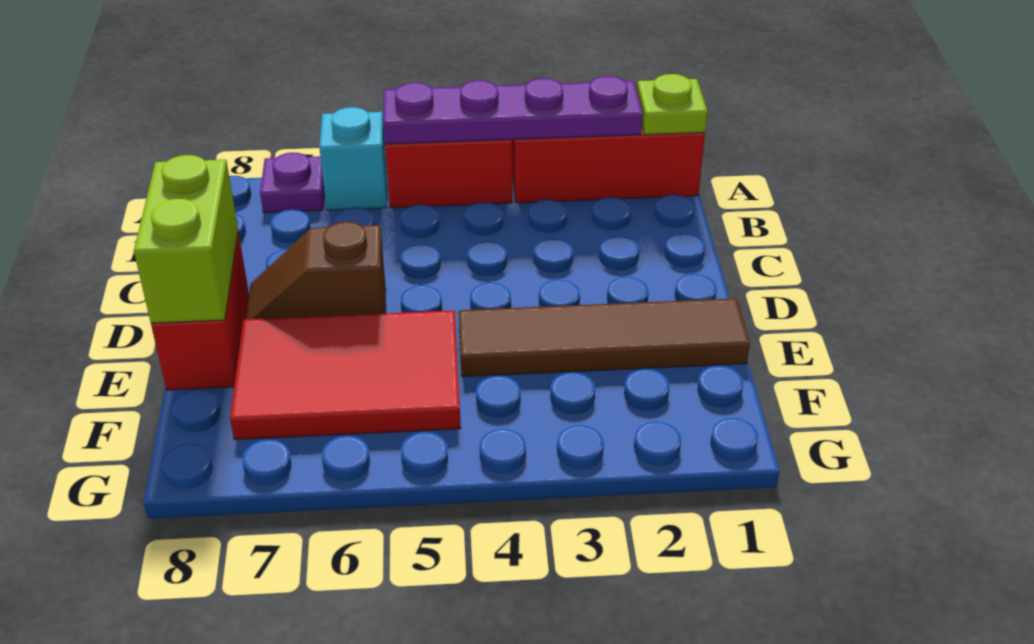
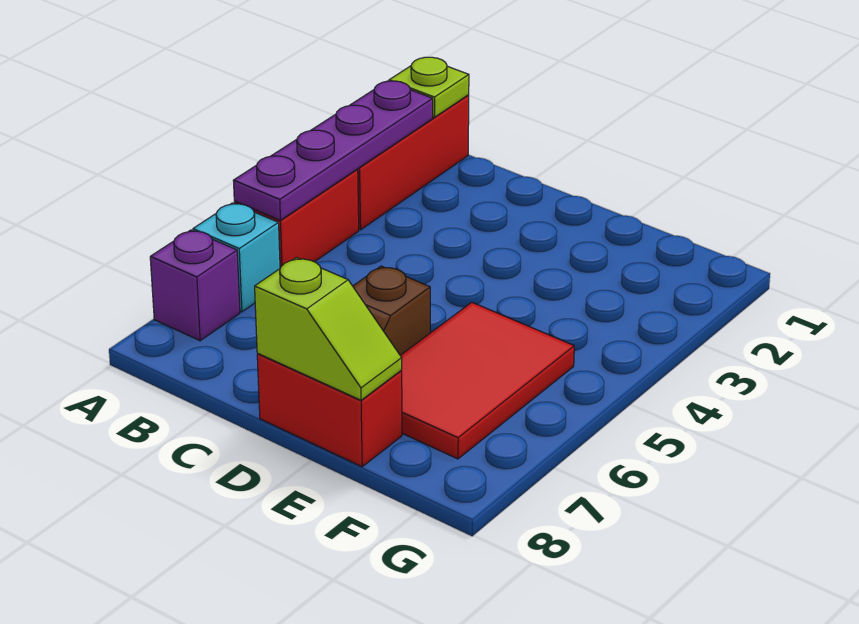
purple 1x1 plate [260,152,325,213] -> purple 1x1 brick [150,230,240,341]
lime 1x2 brick [134,155,238,323] -> lime 1x2 slope [255,257,402,400]
brown 1x4 tile [458,298,750,377] -> none

